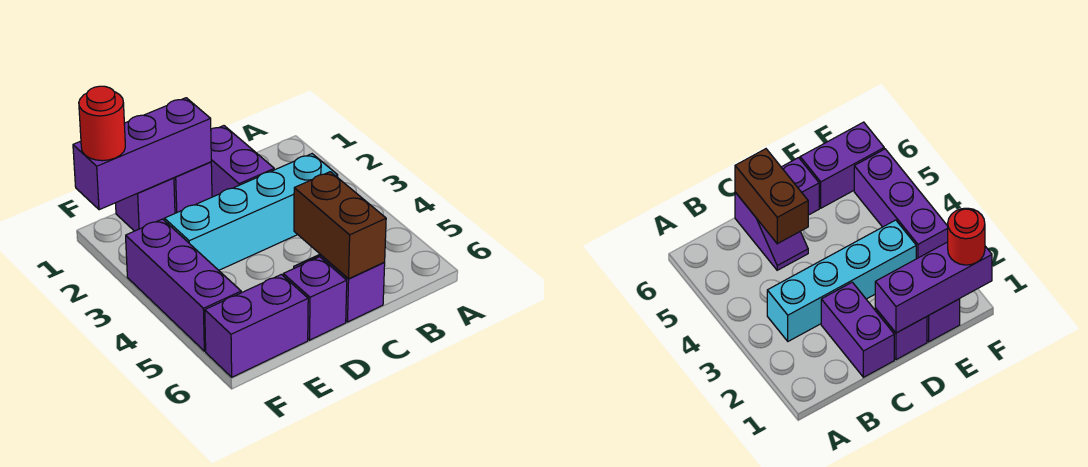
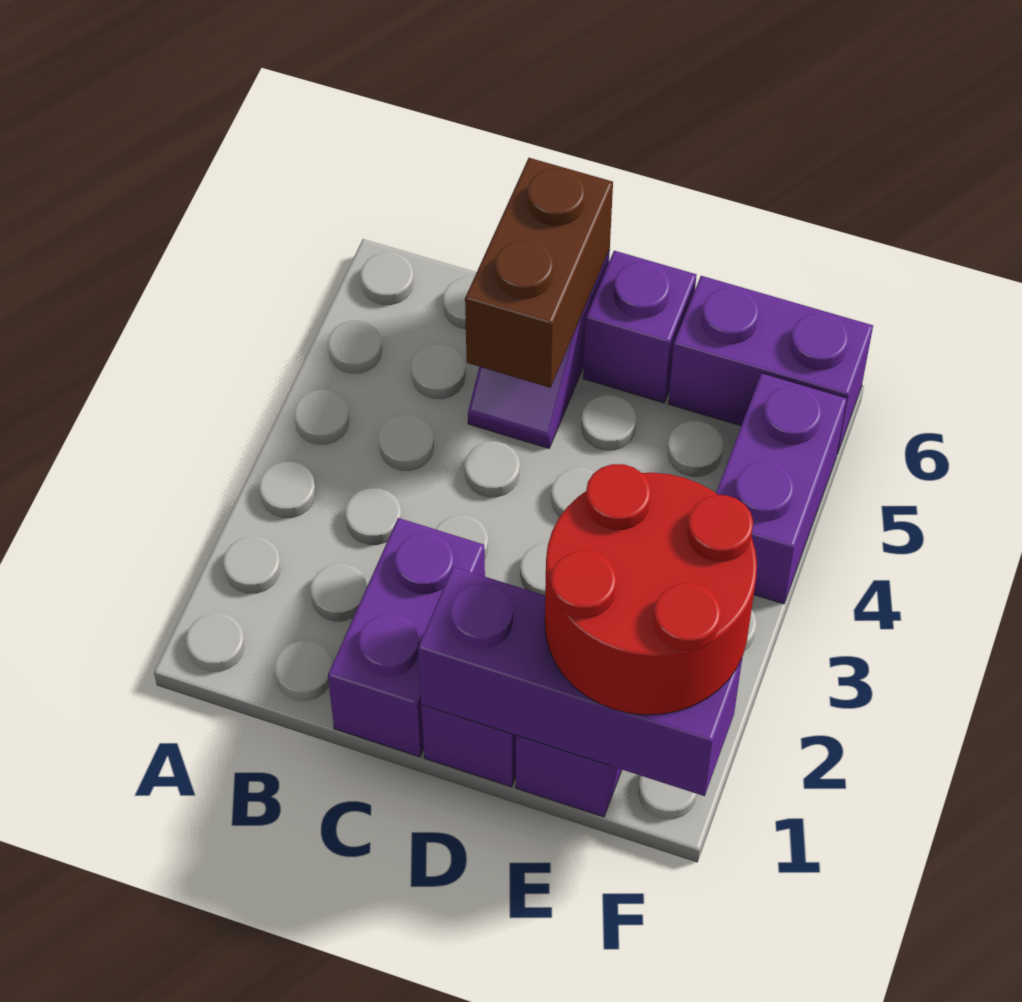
cyan 1x4 brick [164,154,338,270] -> none
red 1x1 round brick [79,86,125,161] -> red 2x2 round brick [545,464,757,715]
purple 1x3 brick [126,219,241,351] -> purple 1x2 brick [716,373,847,604]

